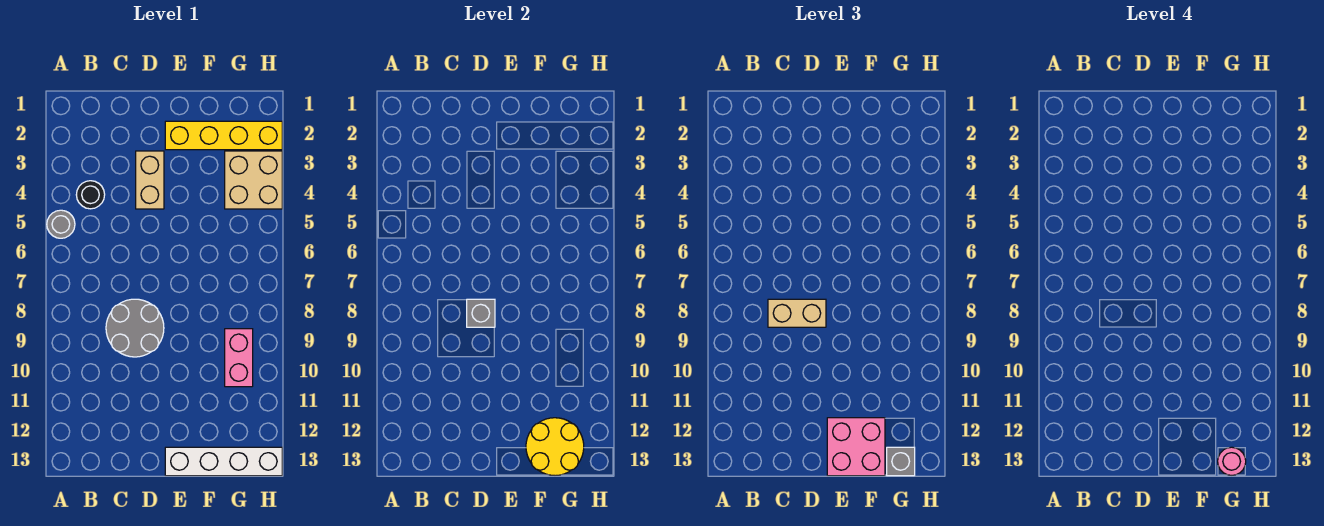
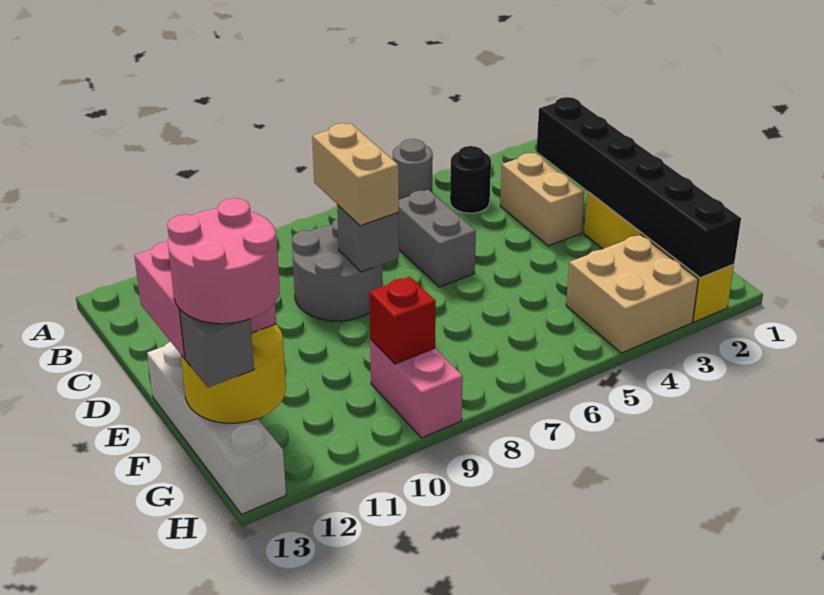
none -> black 1x6 brick [537,97,741,278]
none -> grey 1x2 brick [398,190,476,287]
tan 1x2 brick [136,151,164,209] -> tan 1x2 brick turned to [500,153,584,246]
pink 1x2 brick [225,329,253,387] -> pink 1x2 brick turned to [370,339,463,438]
none -> red 1x1 brick [369,277,436,364]
pink 1x1 round brick [1218,447,1246,476] -> pink 2x2 round brick [167,198,280,324]

